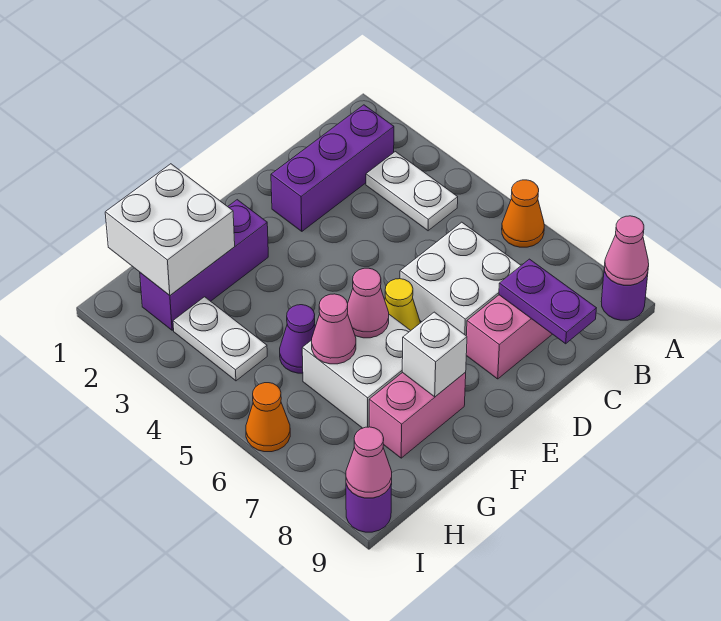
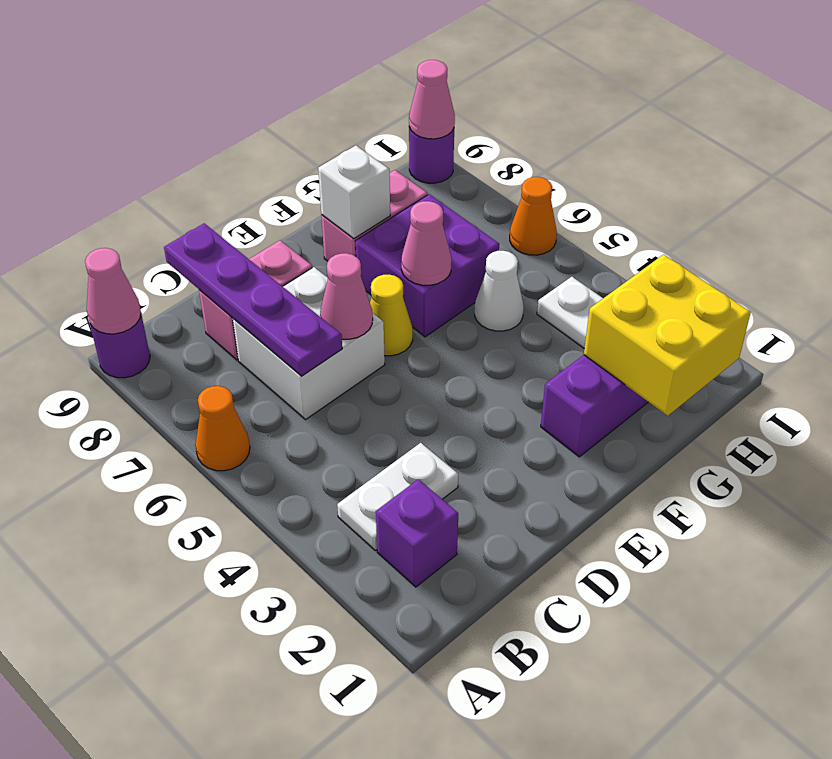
purple 1x3 brick [271,105,394,231] -> purple 1x1 brick [376,479,458,587]
white 1x2 plate [366,152,458,231] -> white 1x2 plate turned to [337,443,458,550]
purple 1x2 plate [499,259,596,344] -> purple 1x4 plate [164,223,342,376]
white 2x2 brick [302,315,411,428] -> purple 2x2 brick [355,194,499,337]
white 2x2 brick [105,164,235,295] -> yellow 2x2 brick [584,254,751,416]
purple 1x1 cone [280,305,316,373] -> white 1x1 cone [475,251,524,331]
pink 1x1 cone [312,294,356,364] -> pink 1x1 cone moved to [320,253,373,339]

